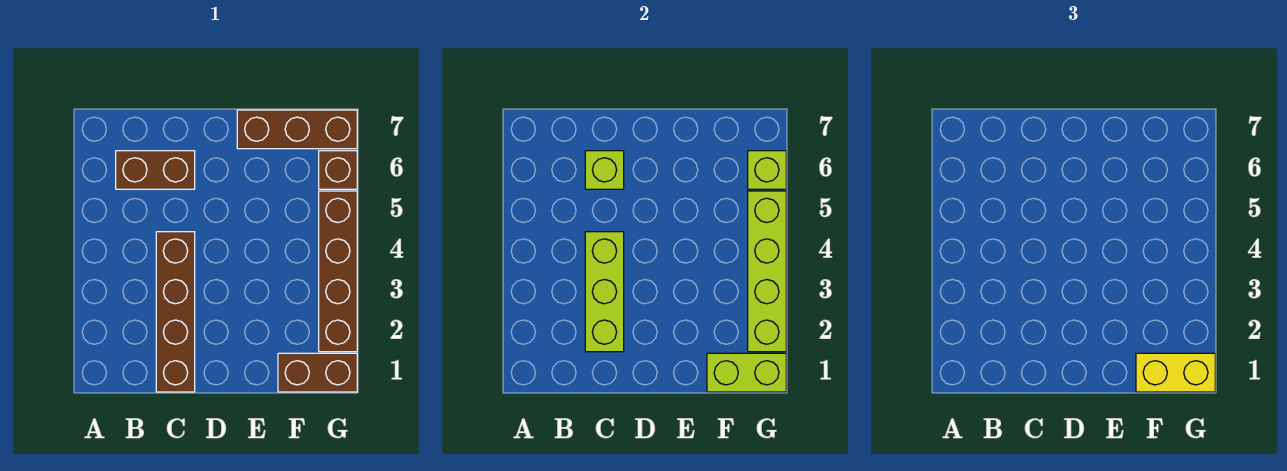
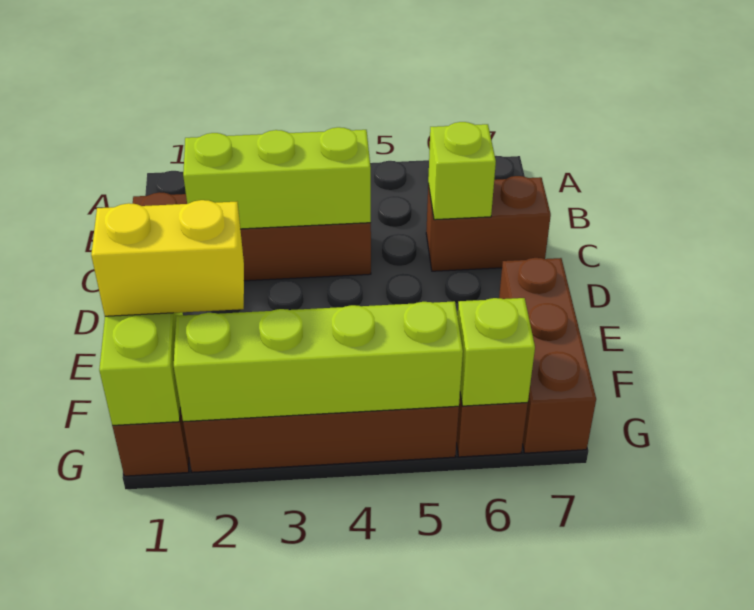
brown 1x2 brick [116,151,195,189] -> brown 1x2 brick turned to [426,176,551,271]
yellow 1x2 brick [1136,353,1215,392] -> yellow 1x2 brick turned to [91,200,244,316]

